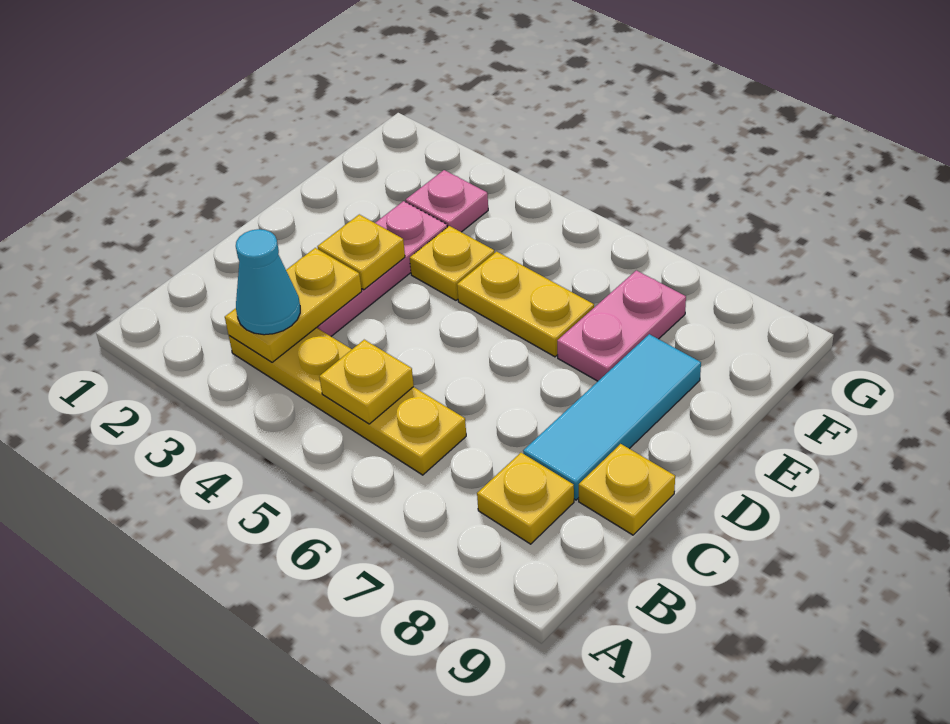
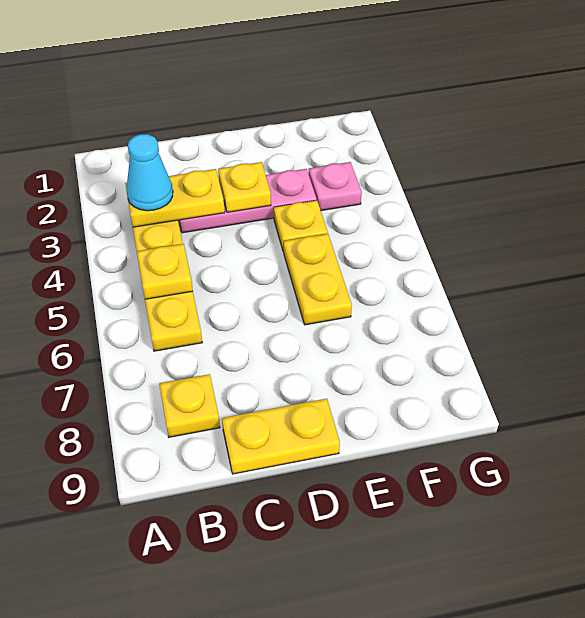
cyan 1x3 tile [523,334,701,500] -> none
yellow 1x1 plate [579,444,675,535] -> yellow 1x2 plate [222,399,340,474]
pink 1x2 plate [557,270,686,381] -> none

